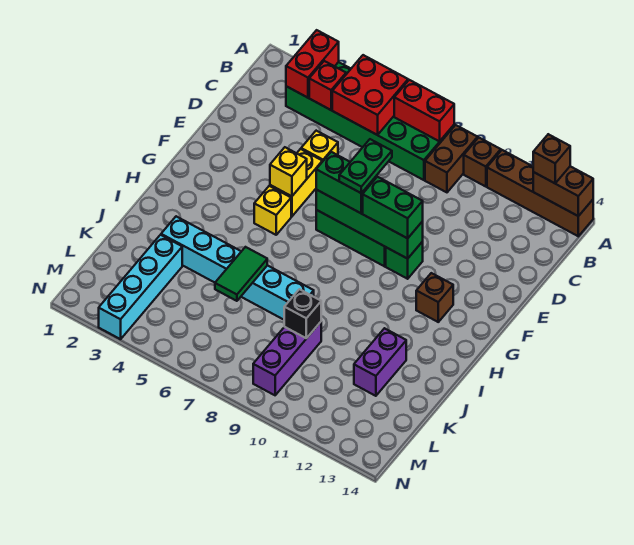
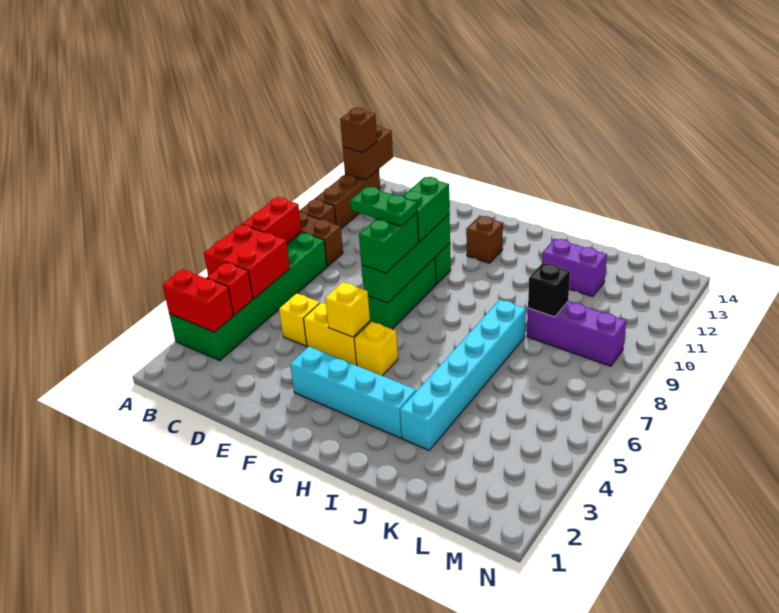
brown 1x4 brick [487,150,593,236] -> brown 1x3 brick [314,169,380,228]
green 1x2 tile [215,247,267,301] -> none
cyan 1x4 brick [99,235,182,339] -> cyan 1x4 brick moved to [290,347,416,438]

